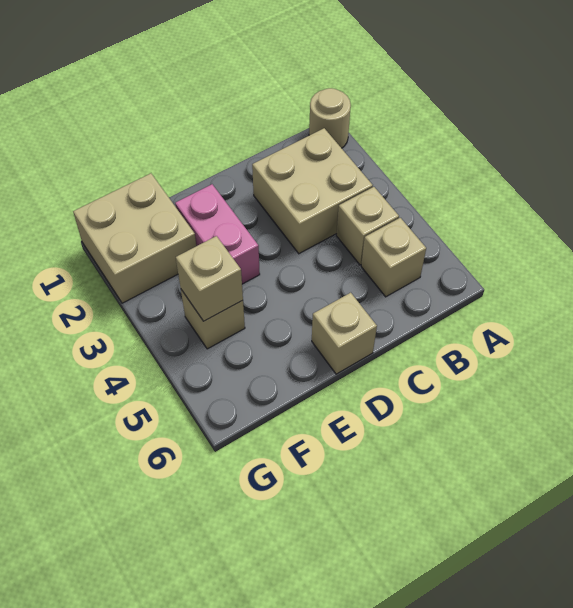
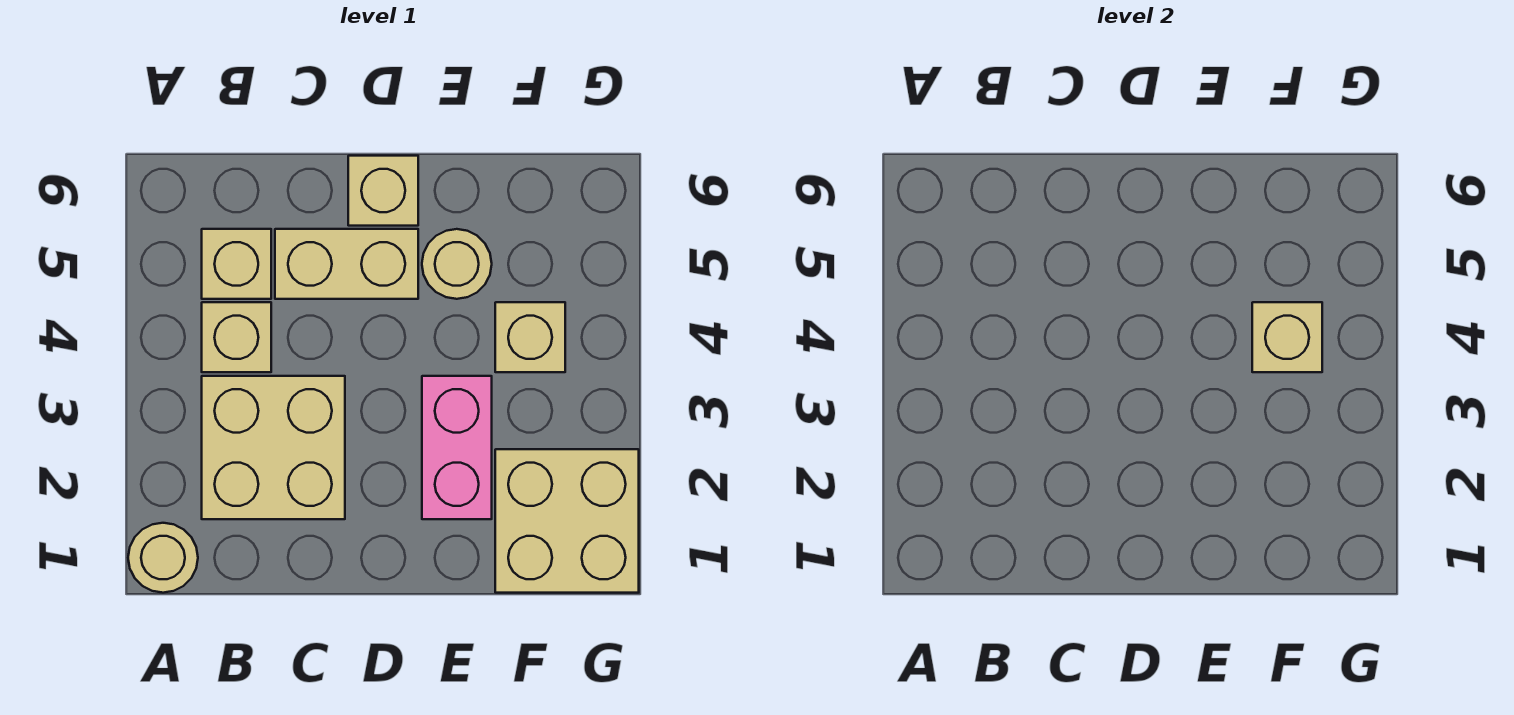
none -> tan 1x2 brick [275,229,418,299]
none -> tan 1x1 round brick [422,229,492,299]

